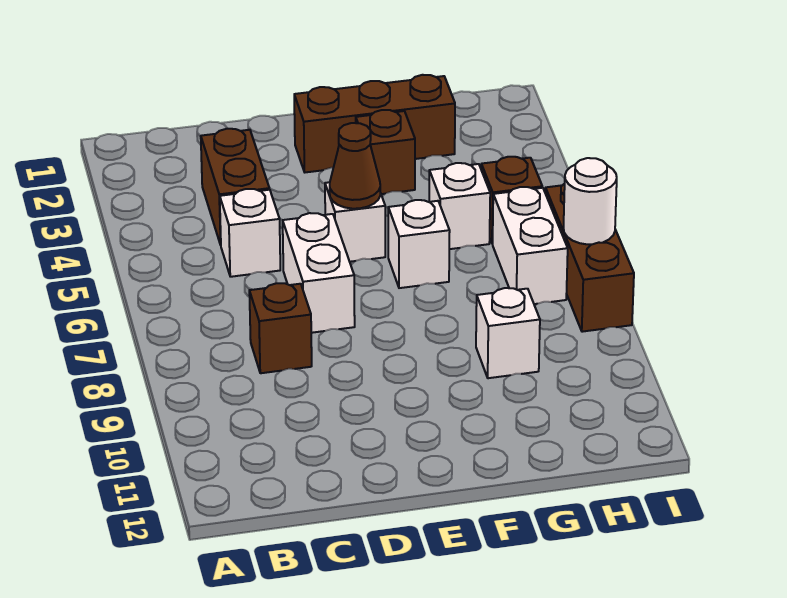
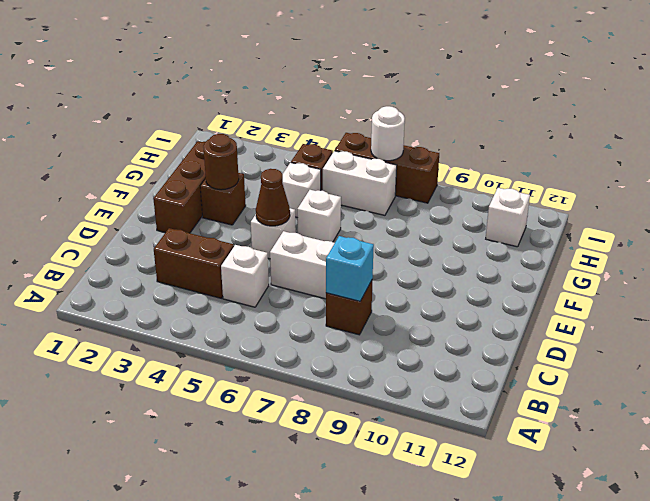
none -> cyan 1x1 brick [326,236,374,301]
none -> brown 1x1 round brick [203,134,239,190]
white 1x1 brick [476,288,540,378] -> white 1x1 brick moved to [486,188,530,247]

